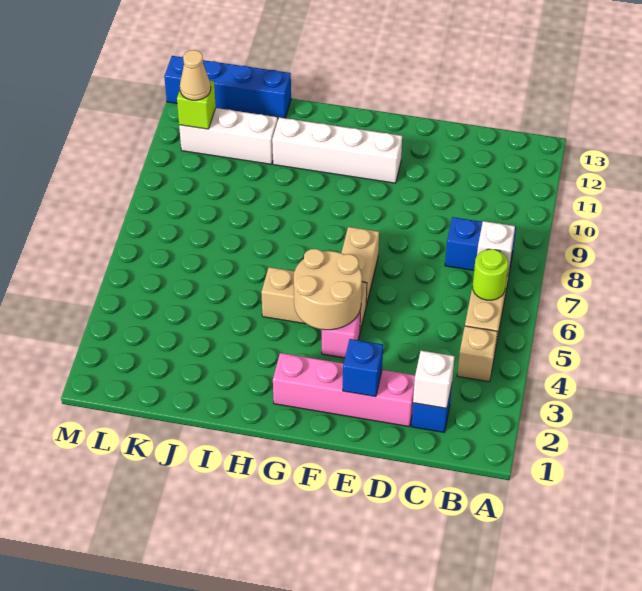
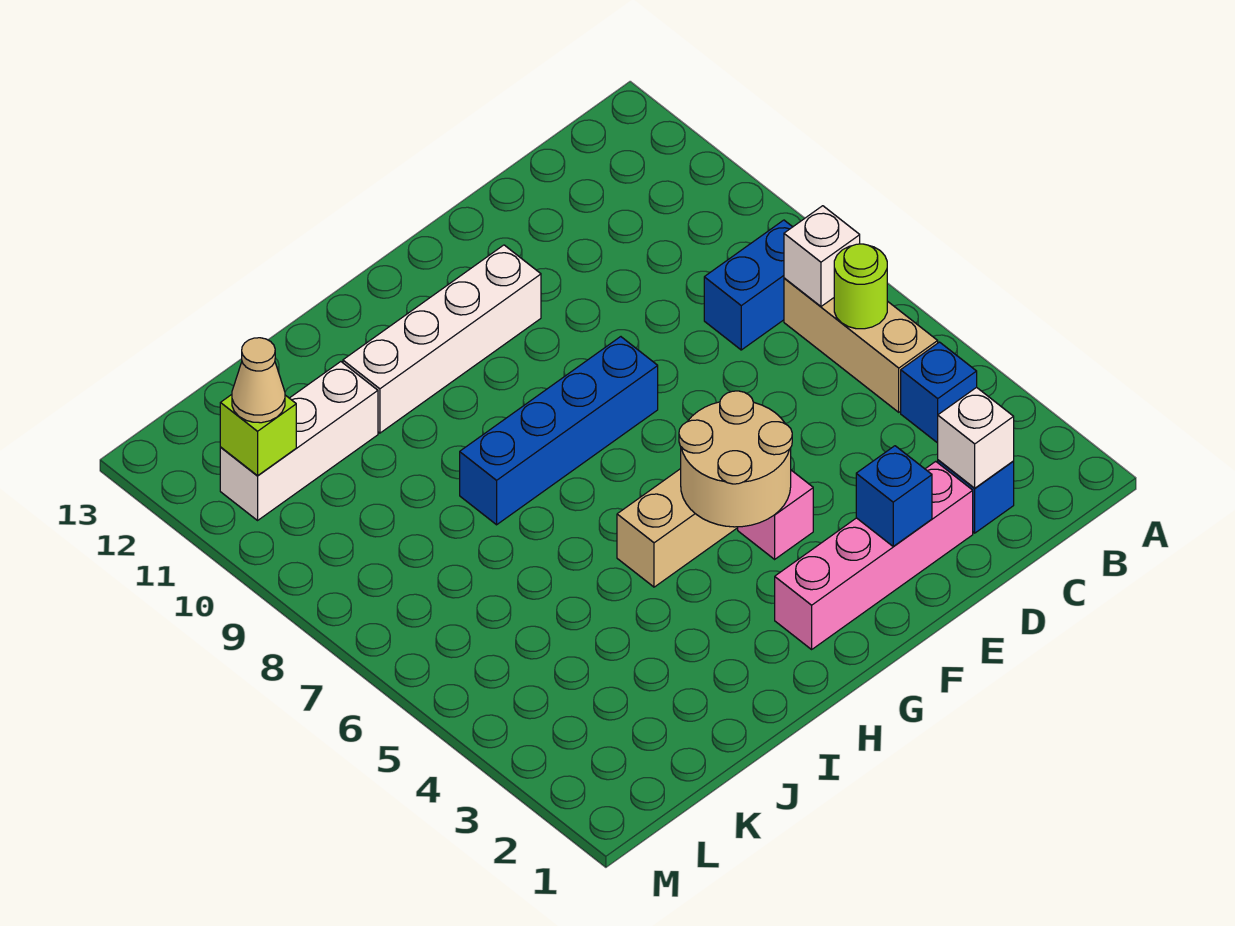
tan 1x1 brick [457,326,497,382] -> blue 1x1 brick [901,342,977,443]
tan 1x2 brick [341,227,379,306] -> none
blue 1x4 brick [164,56,291,119] -> blue 1x4 brick moved to [460,337,658,525]

